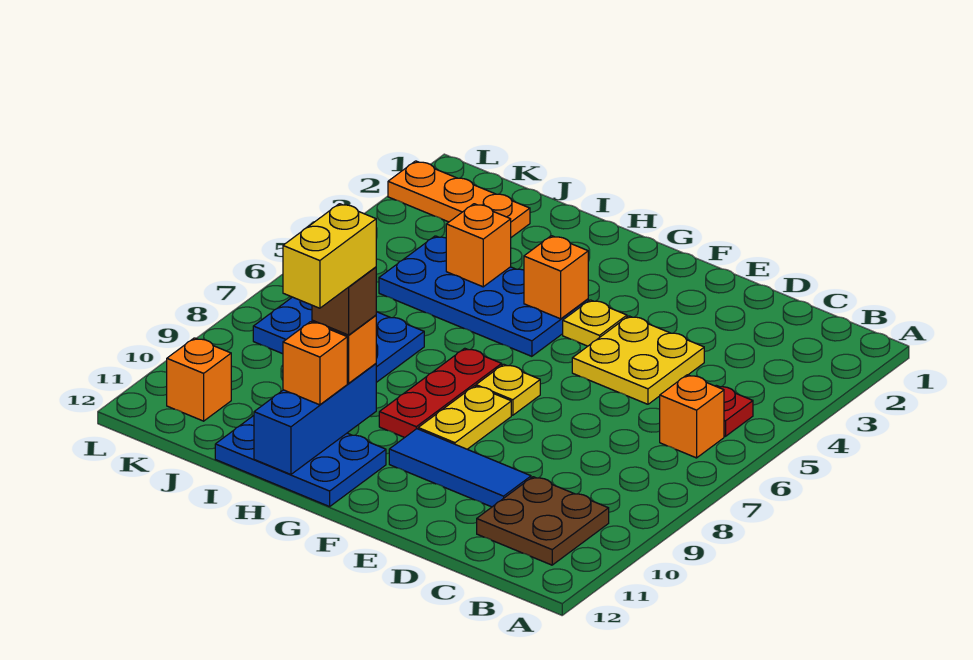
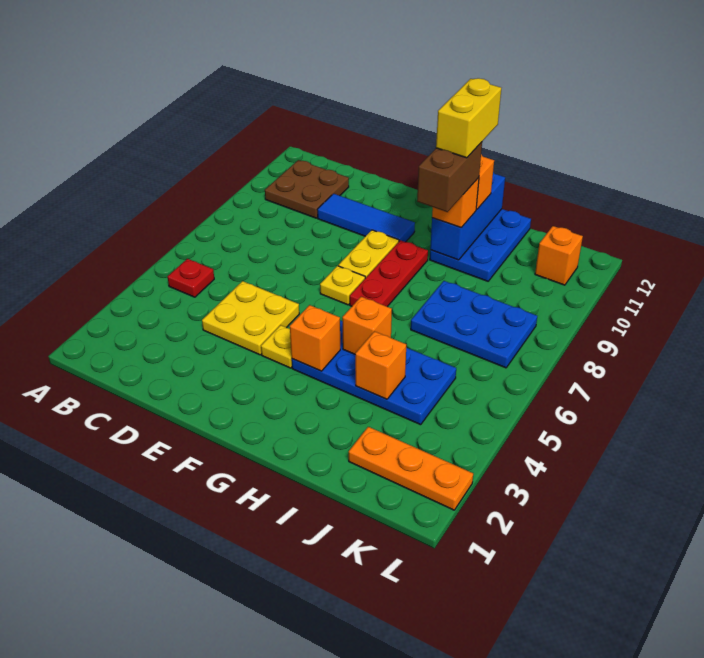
orange 1x1 brick [660,375,724,458] -> orange 1x1 brick moved to [342,297,392,354]
blue 2x3 plate [215,416,386,507] -> blue 2x3 plate turned to [430,209,531,281]
brown 1x1 brick [312,267,376,335] -> brown 1x2 brick [417,142,482,212]

